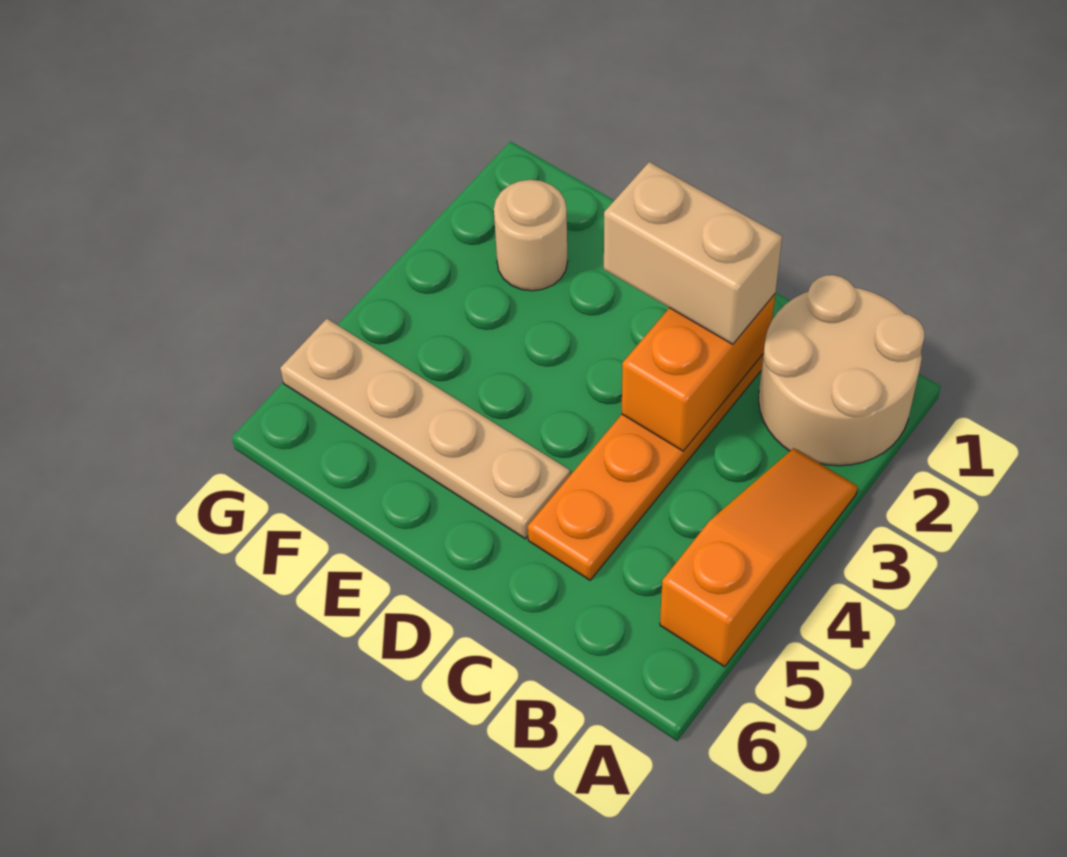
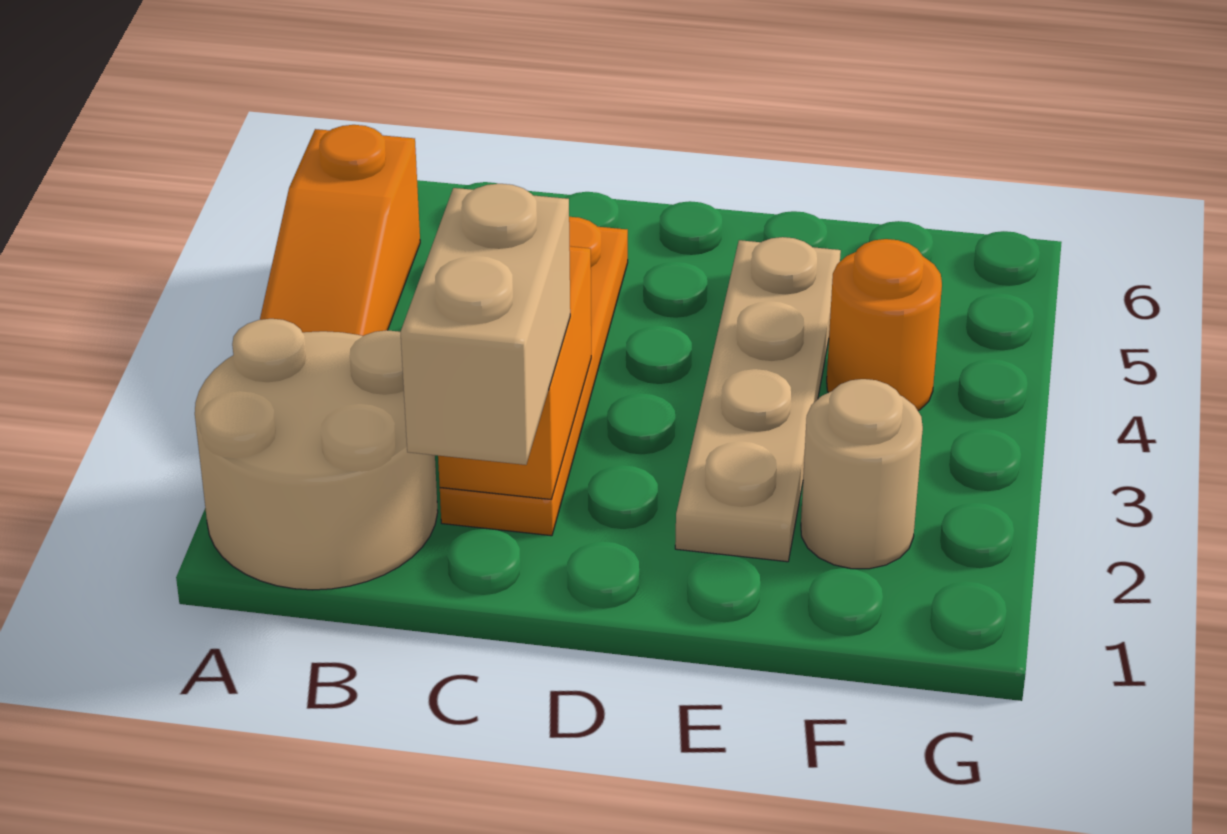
tan 1x2 brick [604,162,782,344] -> tan 1x2 brick turned to [400,184,570,465]
tan 1x4 plate [280,319,570,539] -> tan 1x4 plate turned to [675,237,841,562]
none -> orange 1x1 round brick [827,239,942,411]

